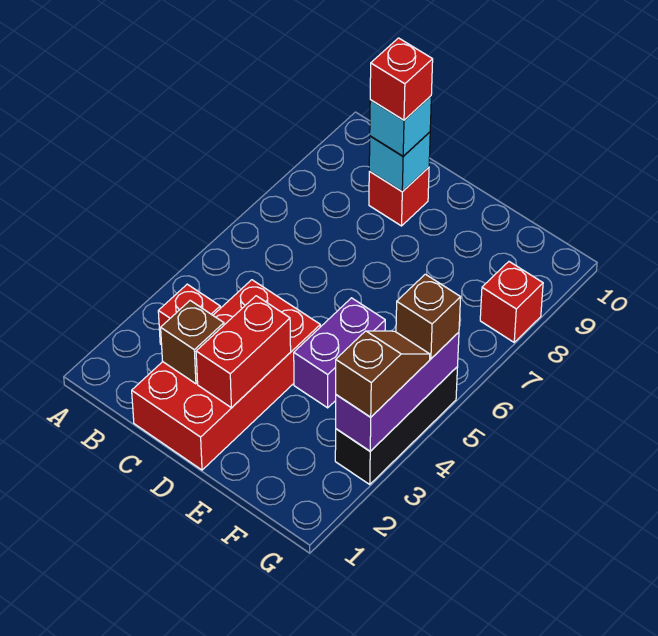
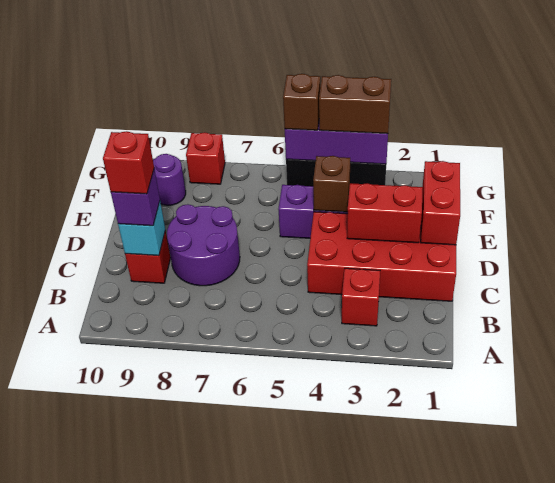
brown 1x1 brick [161,301,224,384] -> brown 1x1 brick moved to [313,156,351,212]
none -> purple 2x2 round brick [167,204,240,286]
cyan 1x1 brick [370,96,431,156] -> purple 1x1 brick [111,169,160,226]
none -> red 1x2 brick [421,161,460,245]
none -> purple 1x1 round brick [153,154,186,205]
brown 1x2 slope [336,331,430,417] -> brown 1x2 brick [319,75,391,134]

